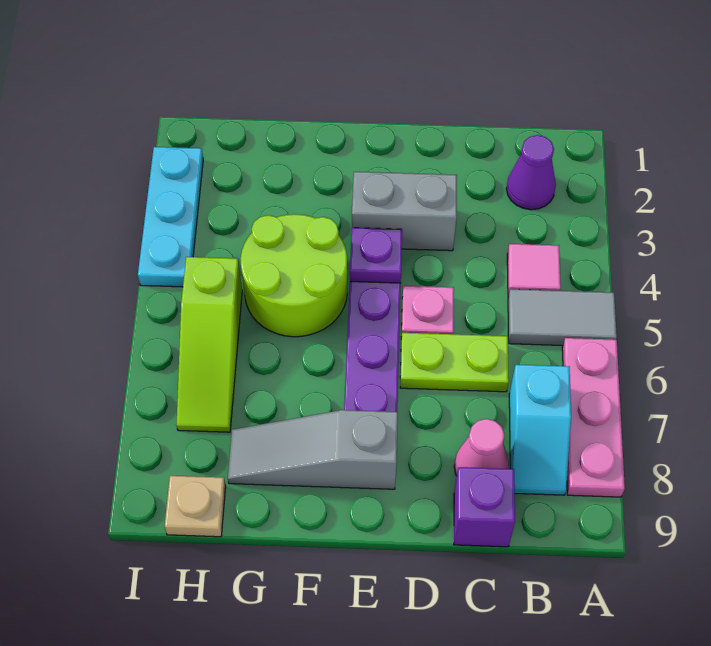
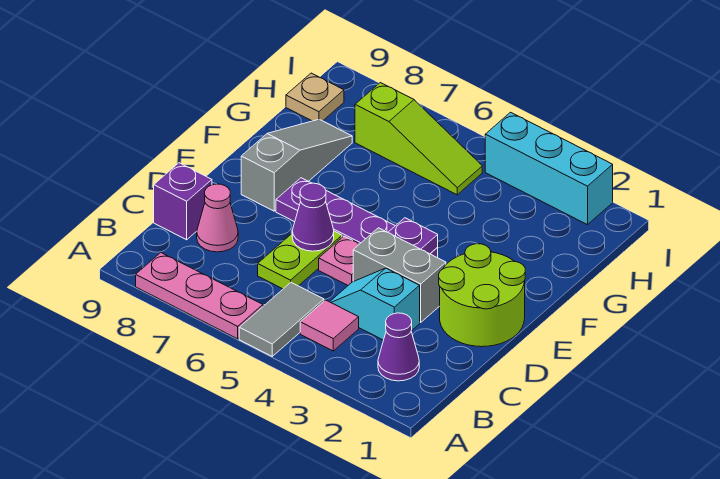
cyan 1x2 slope [509,364,571,495] -> cyan 1x2 slope moved to [330,268,420,340]
grey 1x2 brick [352,172,457,251] -> grey 1x2 brick turned to [353,228,446,322]
none -> purple 1x1 cone [292,183,334,251]
lime 2x2 round brick [241,214,347,337] -> lime 2x2 round brick moved to [439,244,525,347]
lime 1x3 slope [176,257,242,432] -> lime 1x3 slope turned to [355,83,482,195]
cyan 1x3 plate [138,147,203,287] -> cyan 1x3 brick [485,112,613,225]

